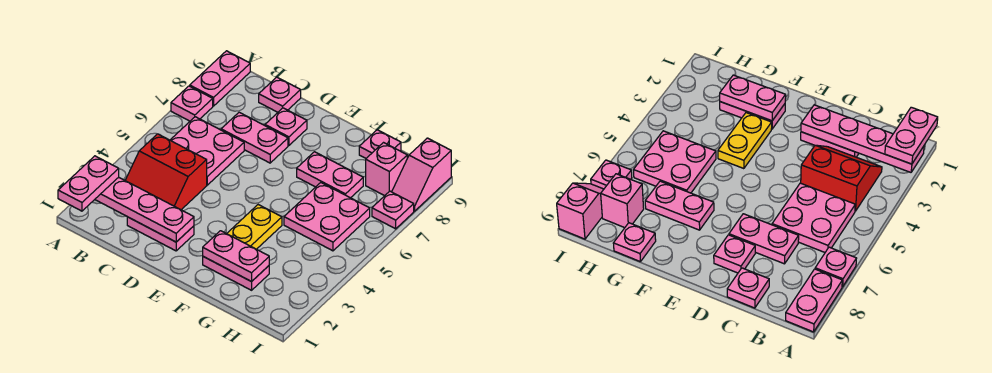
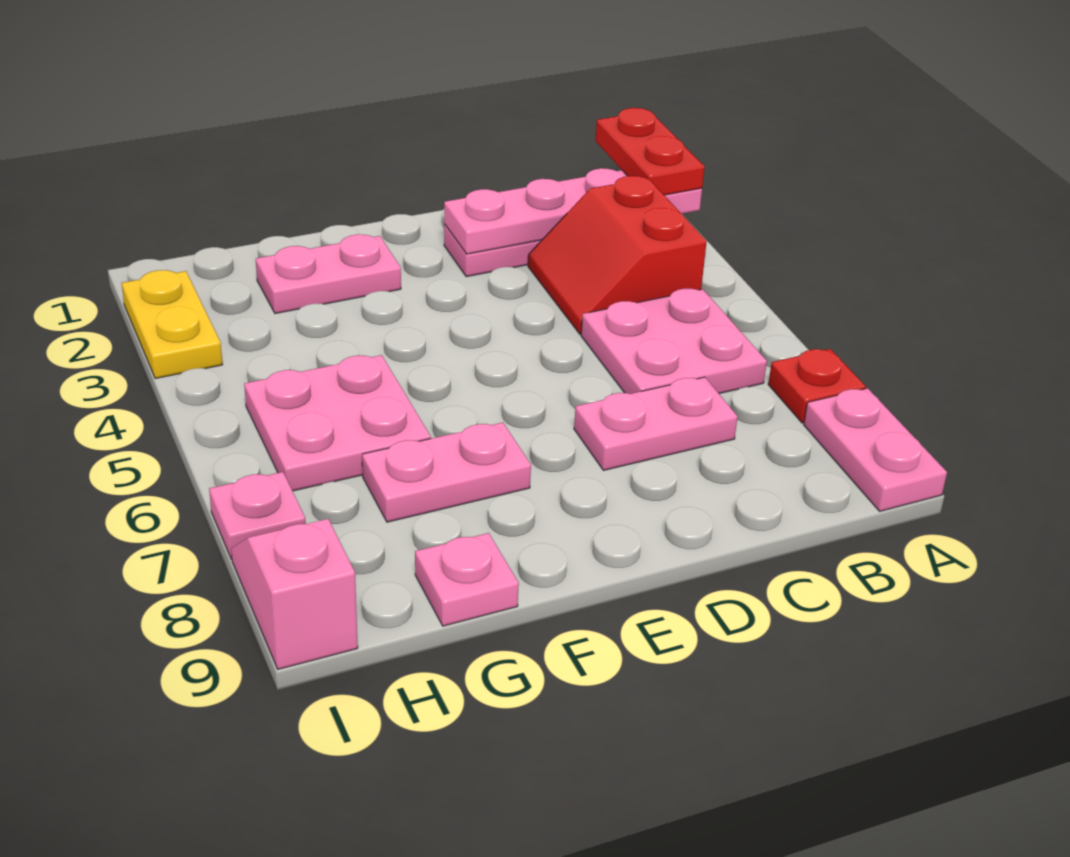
pink 1x2 plate [58,156,119,211] -> red 1x2 plate [595,108,705,195]
pink 1x1 plate [171,86,213,121] -> red 1x1 plate [768,349,866,423]
red 2x2 slope [125,134,207,210] -> red 2x2 slope turned to [528,176,707,334]
pink 1x1 plate [259,77,301,112] -> none
pink 1x1 plate [265,108,307,145] -> none
pink 1x2 plate [203,231,269,282] -> none
yellow 1x2 plate [227,205,282,249] -> yellow 1x2 plate moved to [122,270,222,379]
pink 1x1 brick [366,143,407,196] -> none

